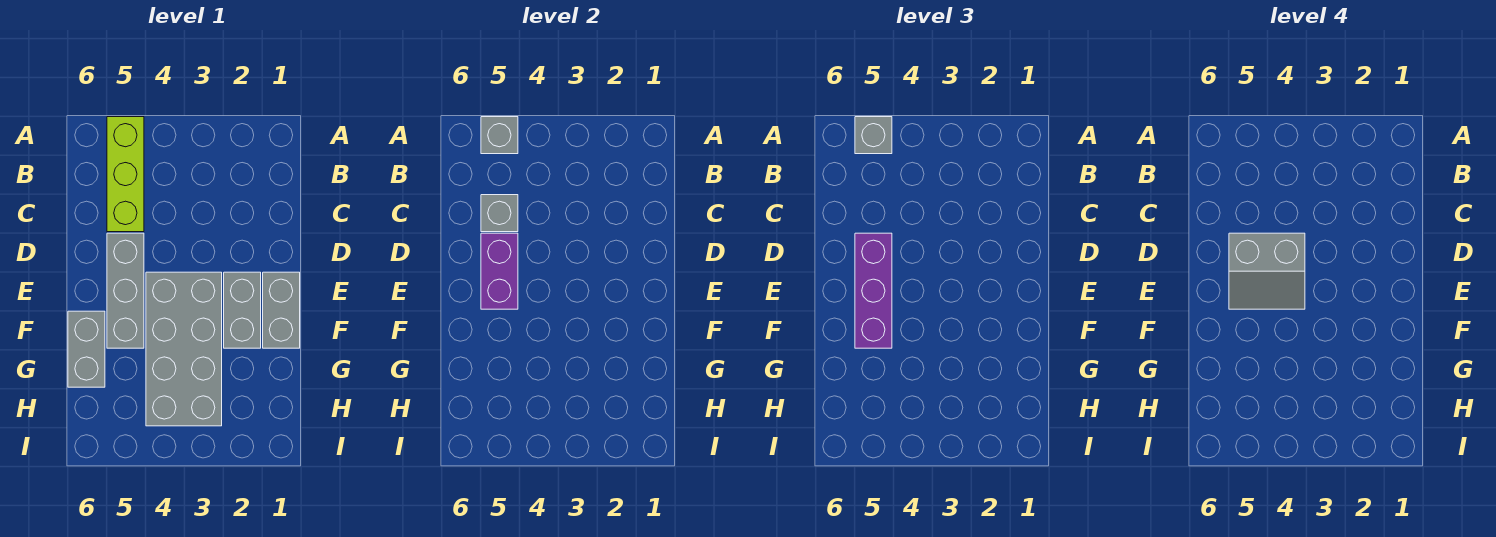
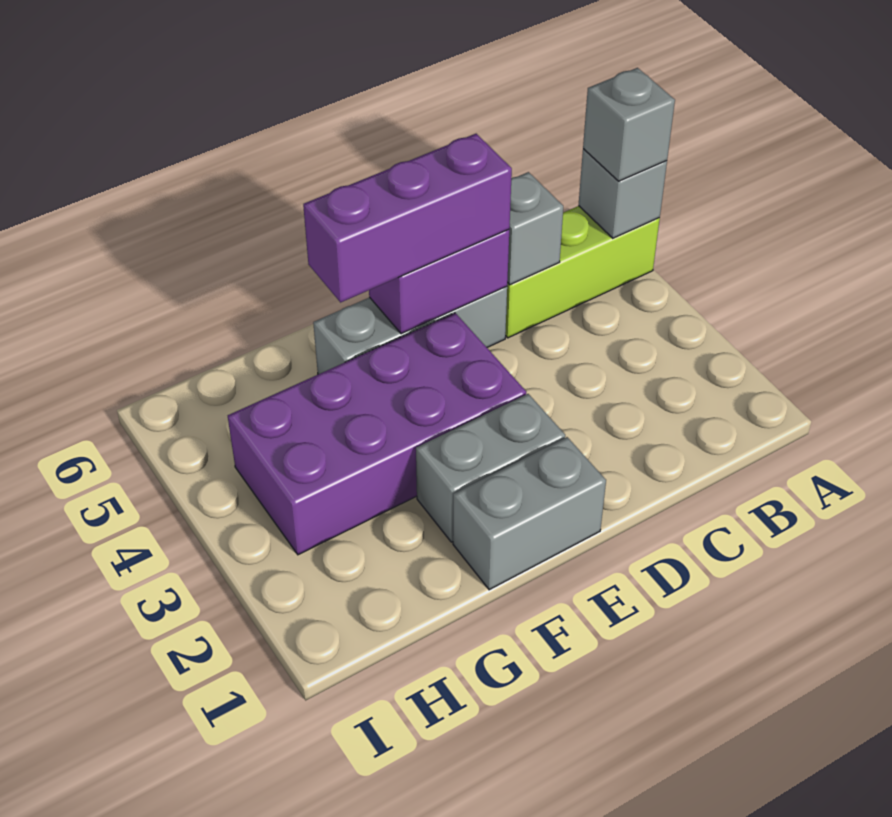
grey 2x2 slope [1229,233,1305,309] -> none
grey 2x4 brick [146,272,222,426] -> purple 2x4 brick [228,313,526,555]
grey 1x2 brick [68,311,105,387] -> none

